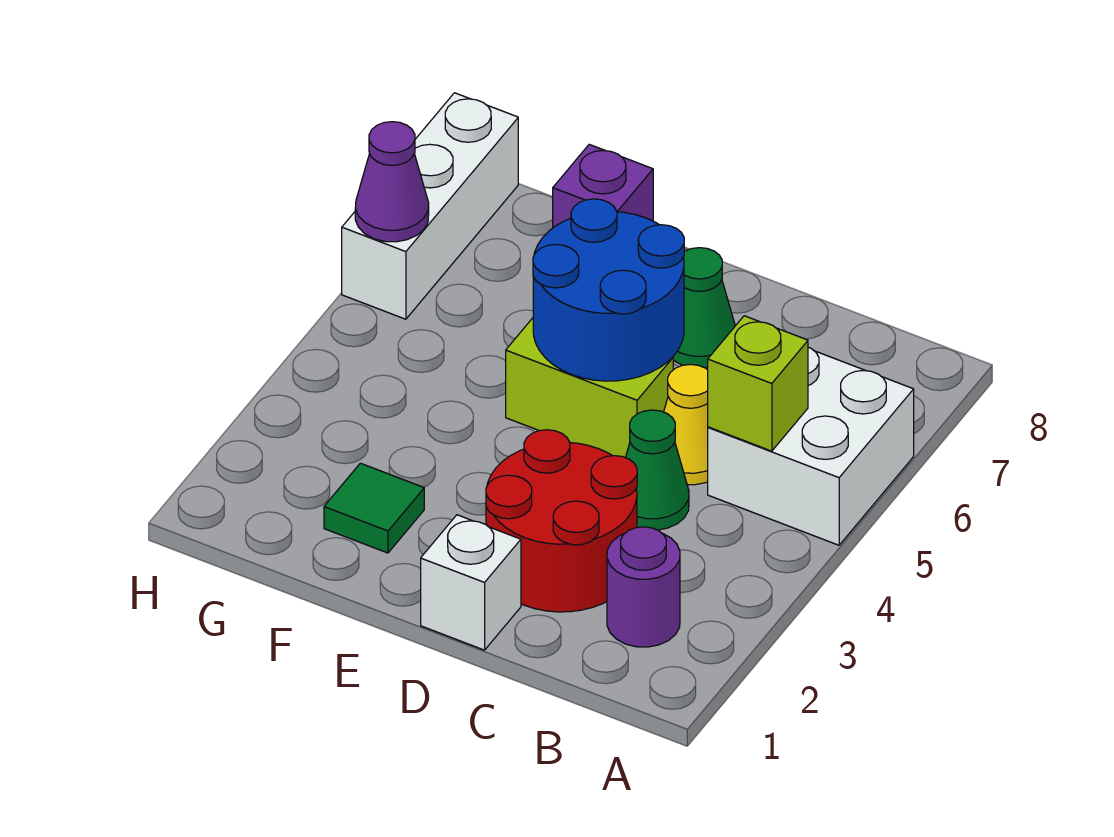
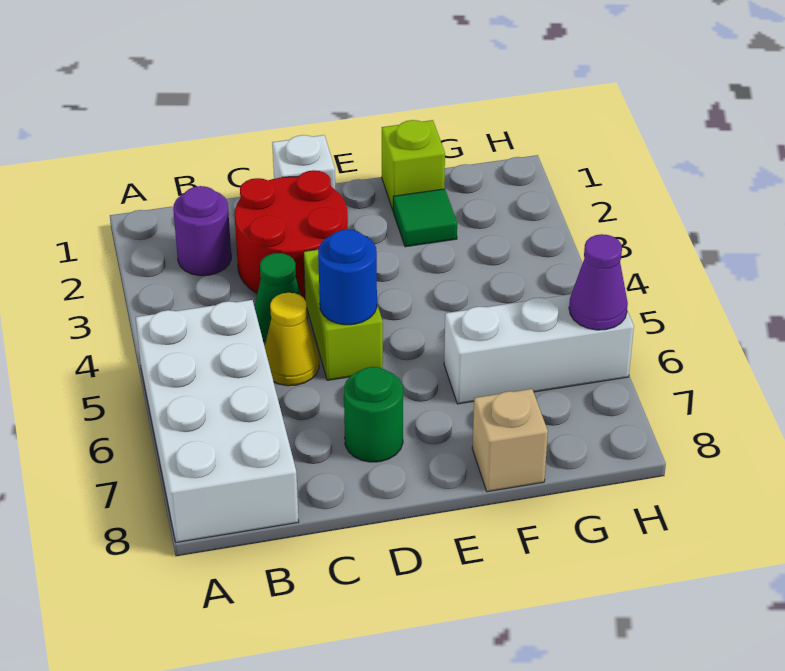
white 2x2 brick [708,347,914,545] -> white 2x4 brick [136,300,299,542]
lime 1x1 brick [708,316,808,451] -> lime 1x1 brick moved to [382,120,445,210]
lime 1x2 brick [506,318,673,457] -> lime 1x2 brick turned to [304,249,383,380]
blue 2x2 round brick [533,199,684,381] -> blue 1x1 round brick [318,229,377,325]
green 1x1 cone [673,248,735,368] -> green 1x1 round brick [344,367,403,462]
purple 1x1 brick [553,144,653,228] -> tan 1x1 brick [472,389,548,492]
white 1x3 brick [342,93,518,319] -> white 1x3 brick turned to [444,294,634,404]

